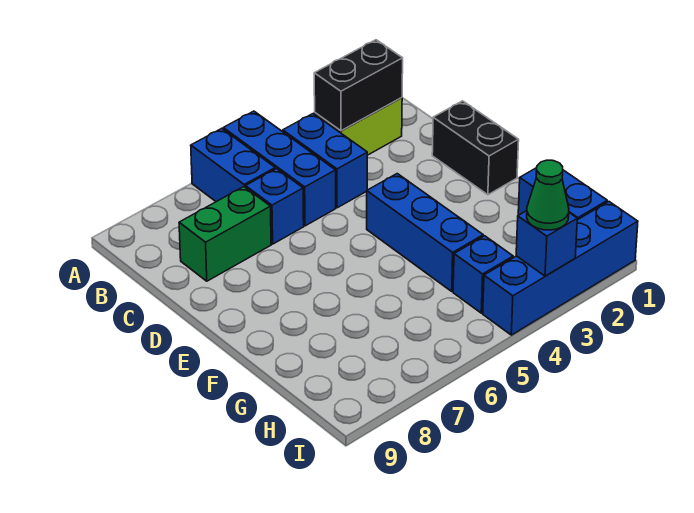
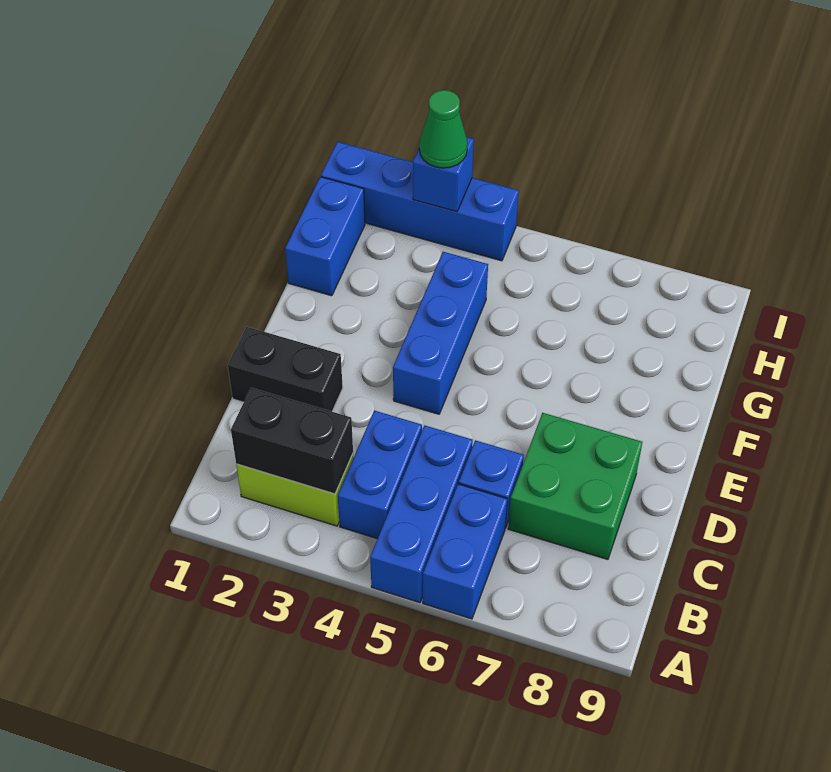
green 1x2 brick [179,187,271,281] -> green 2x2 brick [508,413,642,559]
black 1x2 brick [432,101,519,195] -> black 1x2 brick turned to [228,327,343,412]
blue 1x1 brick [453,236,513,313] -> none

